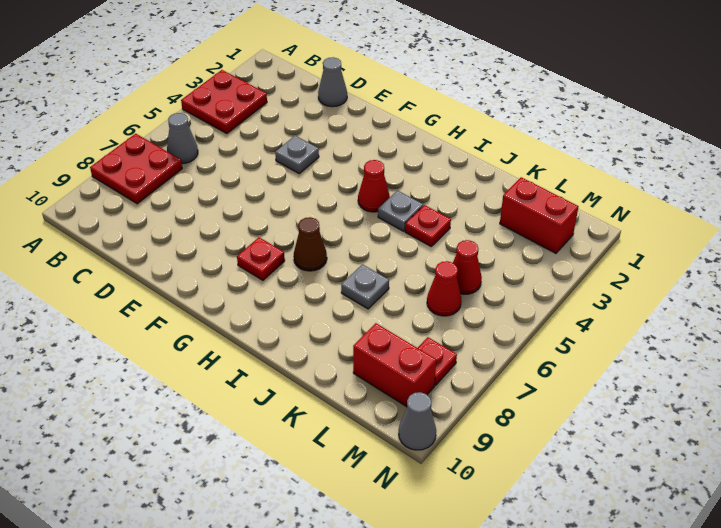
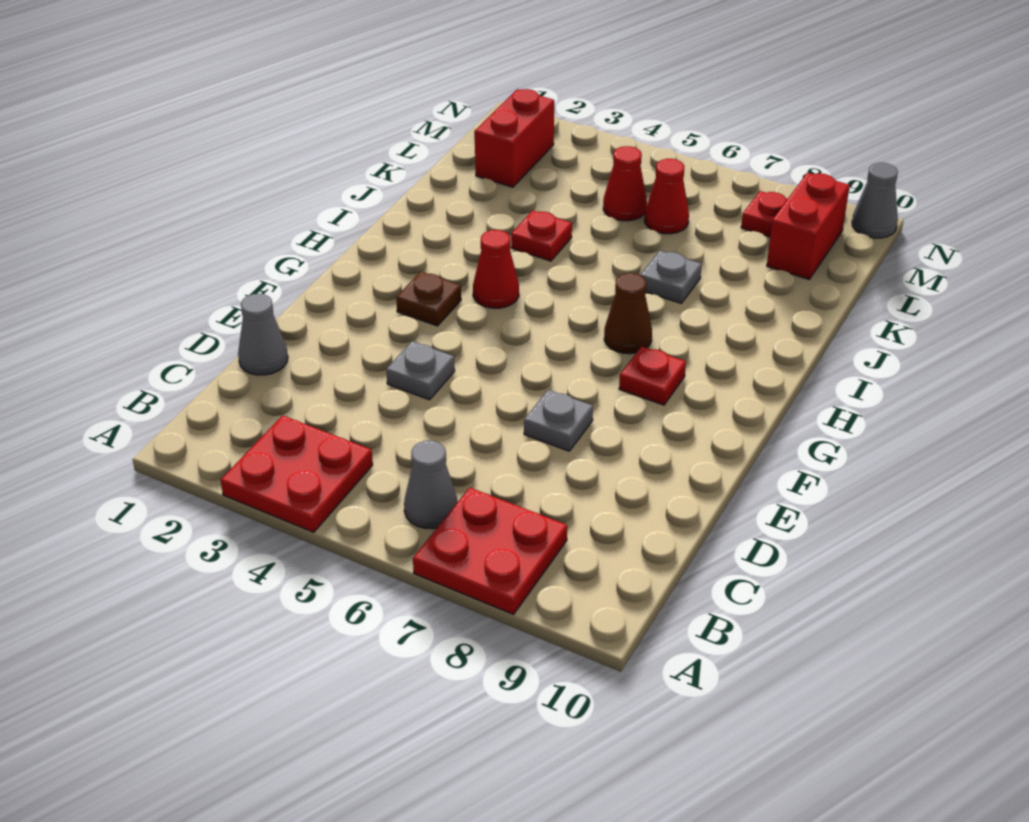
none -> brown 1x1 plate [396,272,461,326]
grey 1x1 plate [378,191,423,231] -> grey 1x1 plate moved to [524,390,593,451]

